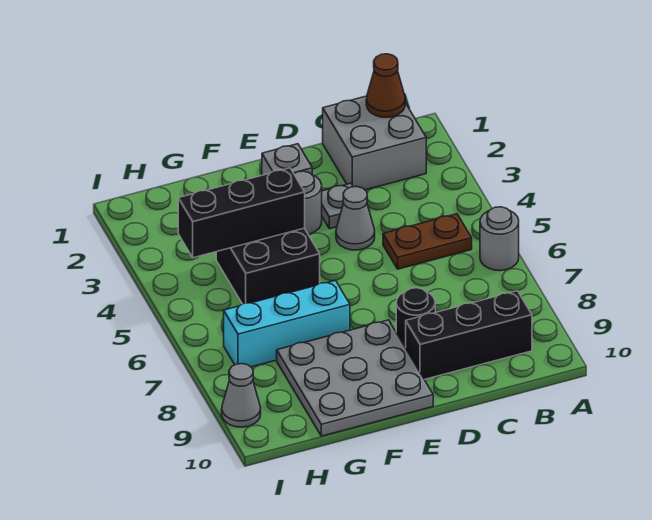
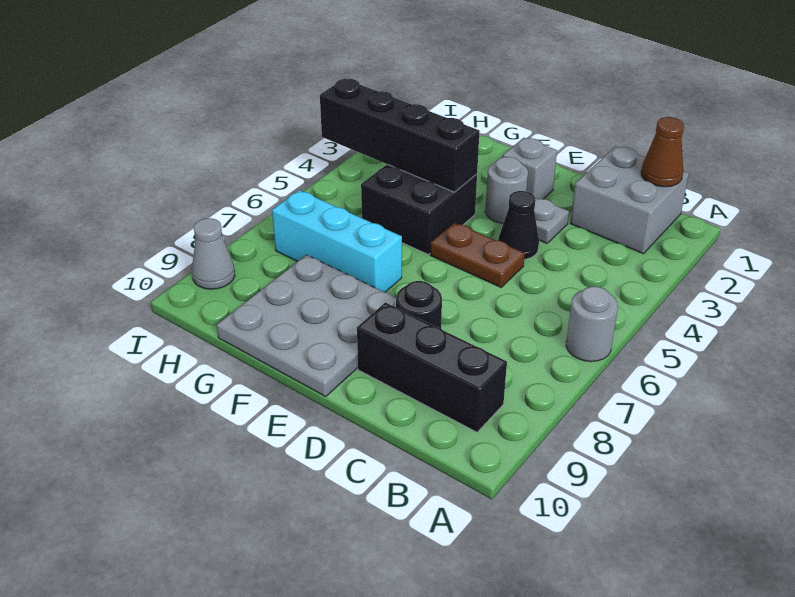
brown 1x2 plate [383,214,472,269] -> brown 1x2 plate moved to [430,223,525,287]
grey 1x1 cone [336,187,375,250] -> black 1x1 cone [498,191,539,260]
black 1x3 brick [178,168,305,258] -> black 1x4 brick [320,79,480,192]

